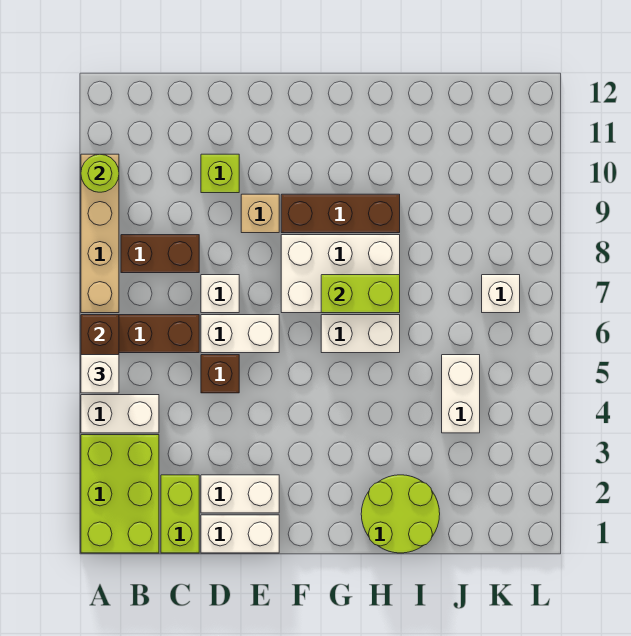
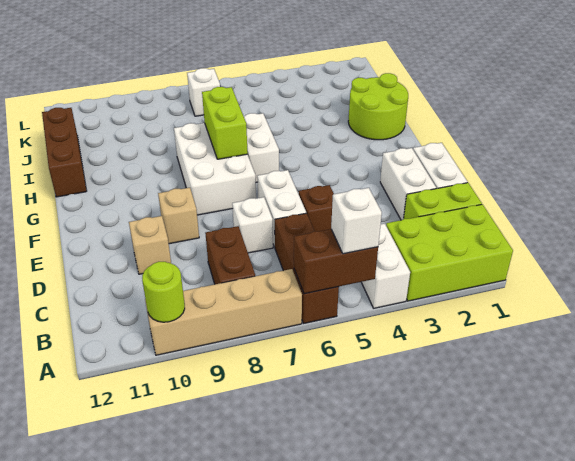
lime 1x1 brick [201,154,239,193] -> tan 1x1 brick [129,216,171,274]
brown 1x3 brick [281,194,400,233] -> brown 1x3 brick moved to [42,108,87,197]
white 1x2 brick [442,355,480,433] -> none

